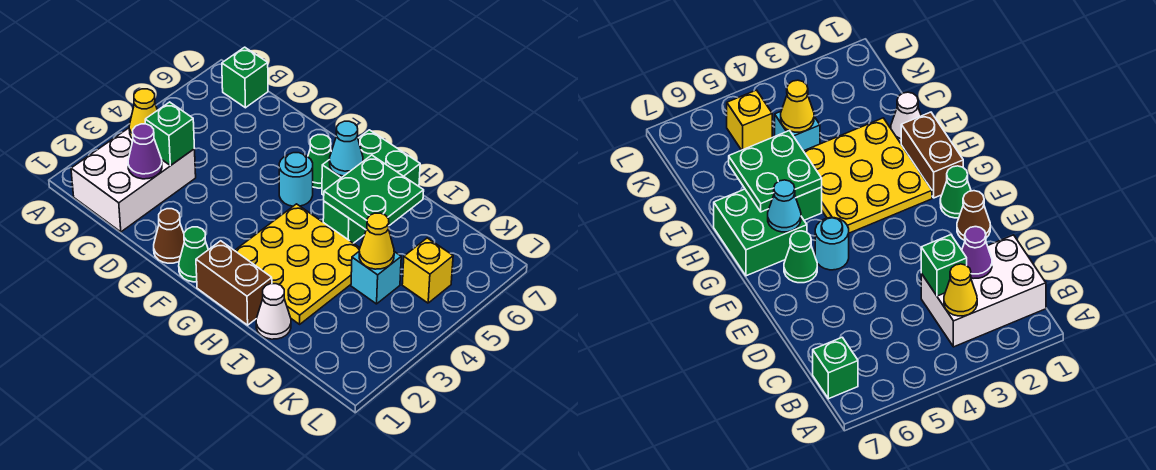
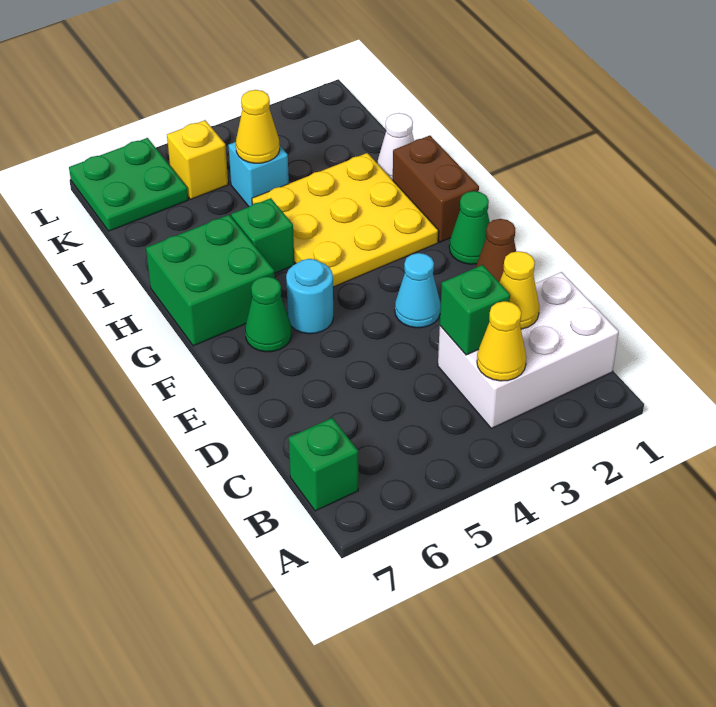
purple 1x1 cone [128,124,162,179] -> yellow 1x1 cone [499,251,539,329]
cyan 1x1 cone [329,121,363,176] -> cyan 1x1 cone moved to [395,253,441,328]
green 2x2 plate [324,155,424,230] -> green 2x2 plate moved to [69,138,188,231]

